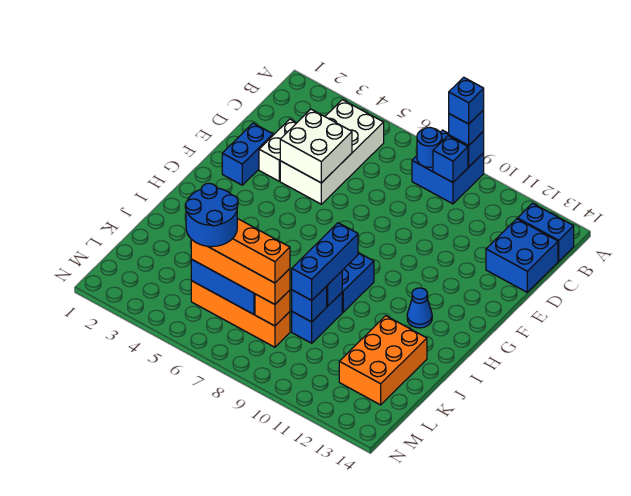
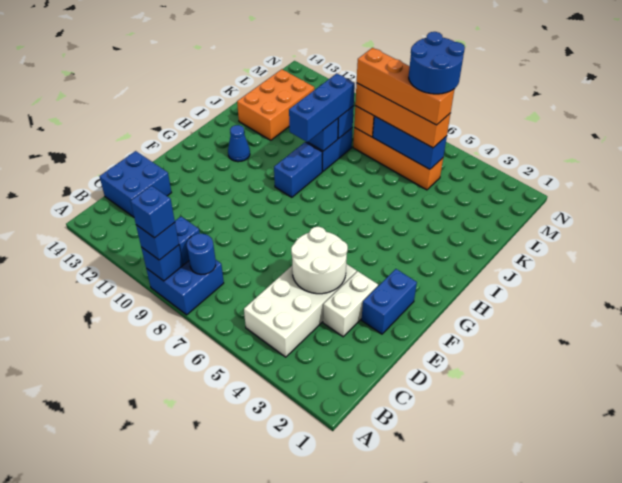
blue 1x2 brick [517,203,574,261] -> none
white 2x2 brick [280,109,352,183] -> white 2x2 round brick [291,227,348,294]

